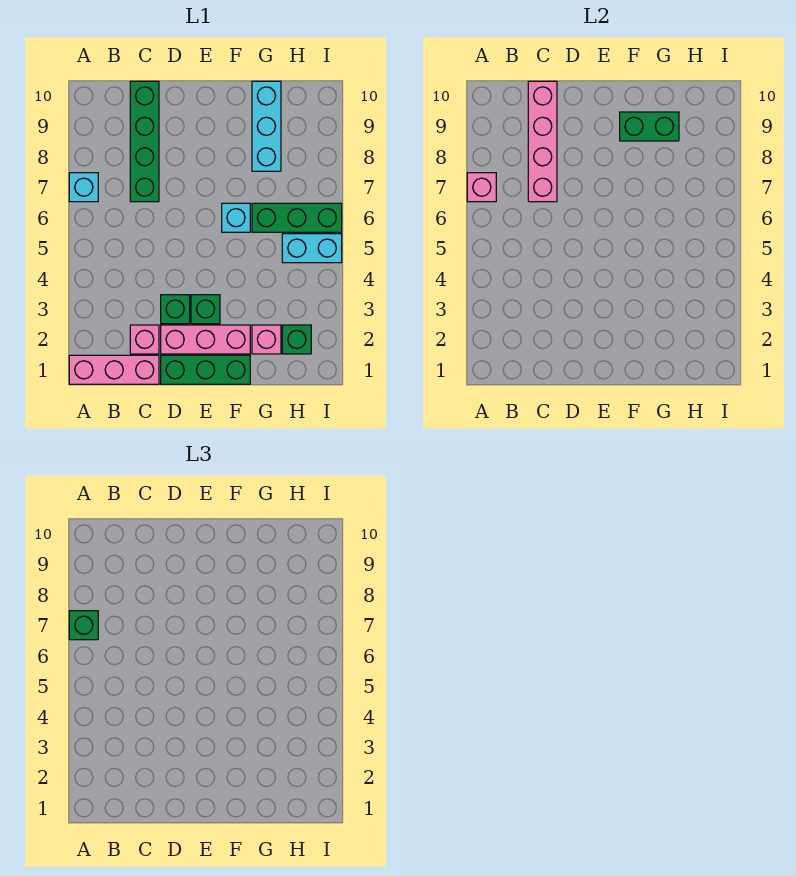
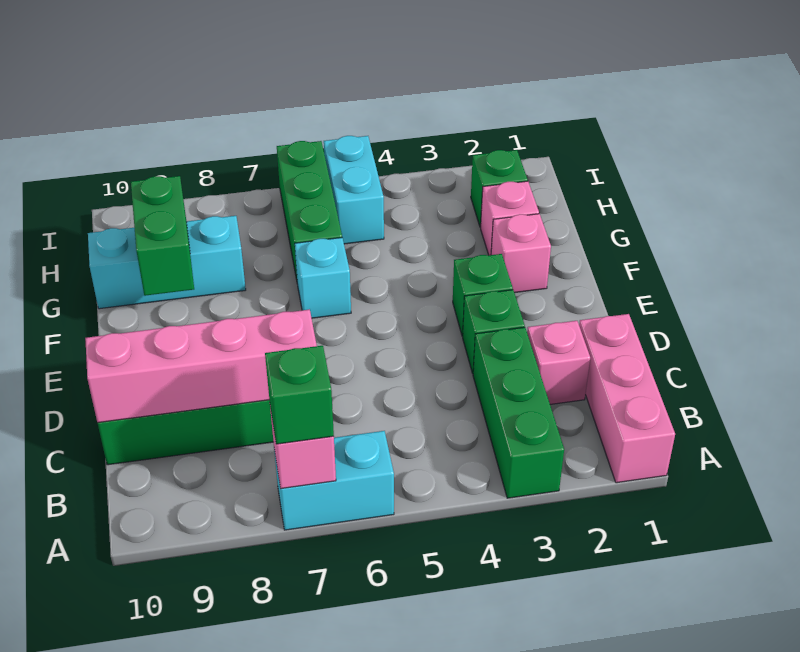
cyan 1x1 brick [69,173,98,202] -> cyan 1x2 brick [274,431,394,530]
green 1x3 brick [161,355,250,384] -> green 1x3 brick moved to [473,327,564,498]
pink 1x3 brick [161,325,250,354] -> pink 1x1 brick [491,214,551,293]

